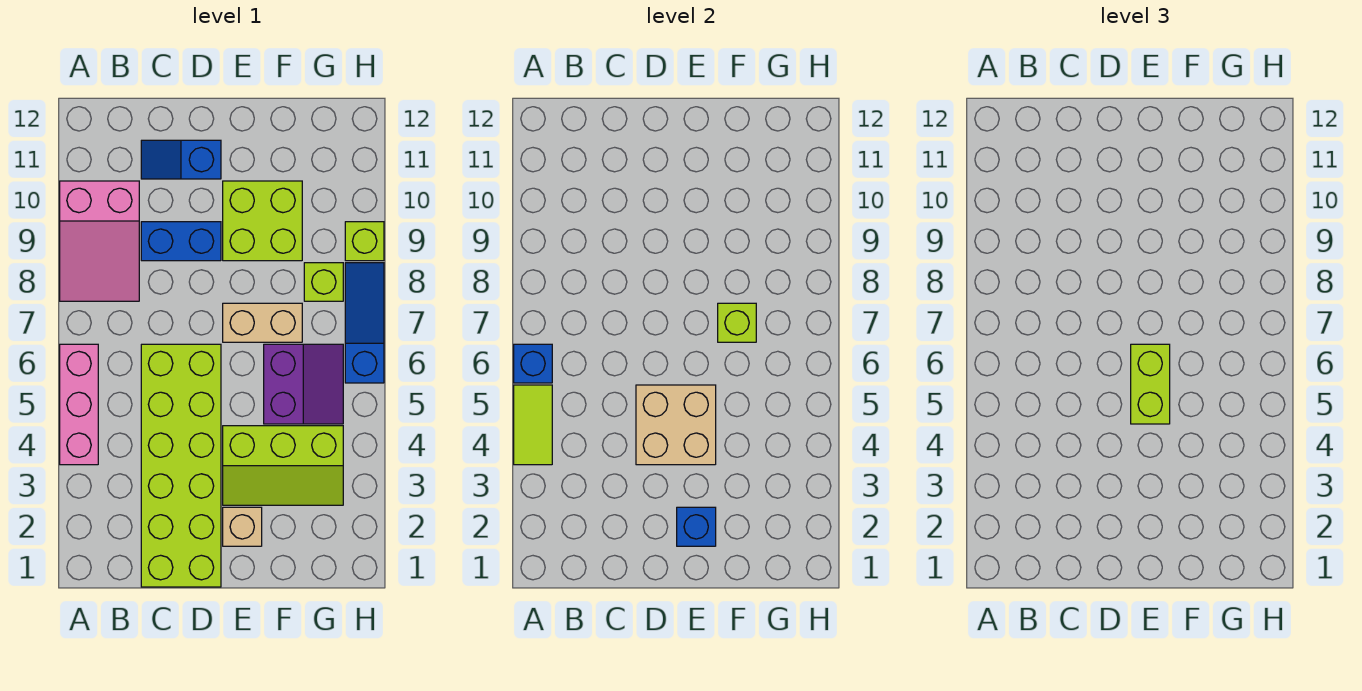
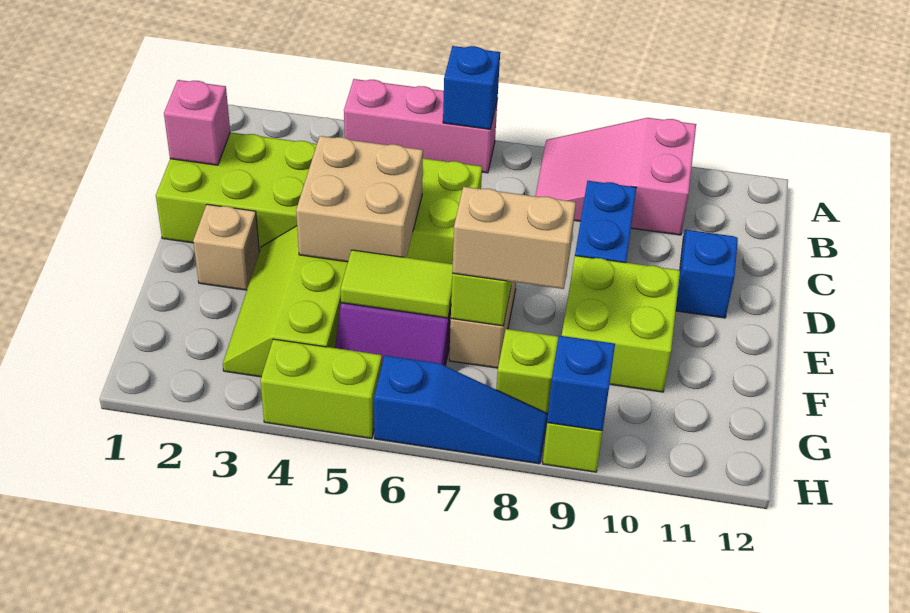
lime 1x2 tile [514,385,552,465] -> lime 1x2 tile moved to [340,250,453,318]
none -> pink 1x1 brick [164,80,230,165]
blue 1x1 brick [677,507,716,546] -> blue 1x1 brick moved to [547,336,615,431]
lime 1x2 brick [1131,344,1170,424] -> lime 1x2 brick moved to [260,339,382,438]
none -> tan 1x2 brick [452,187,576,289]

